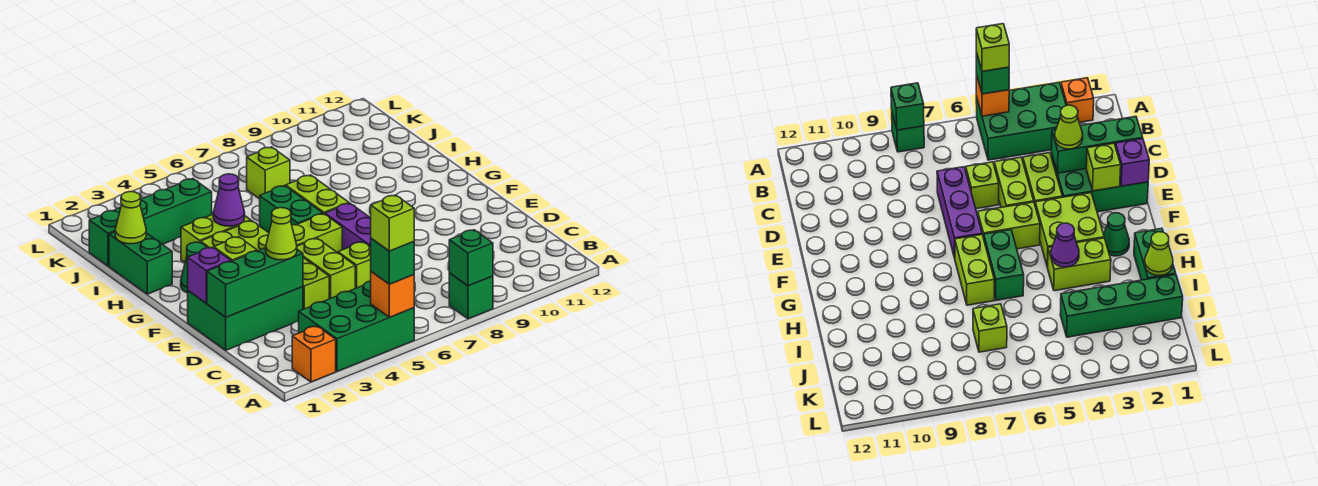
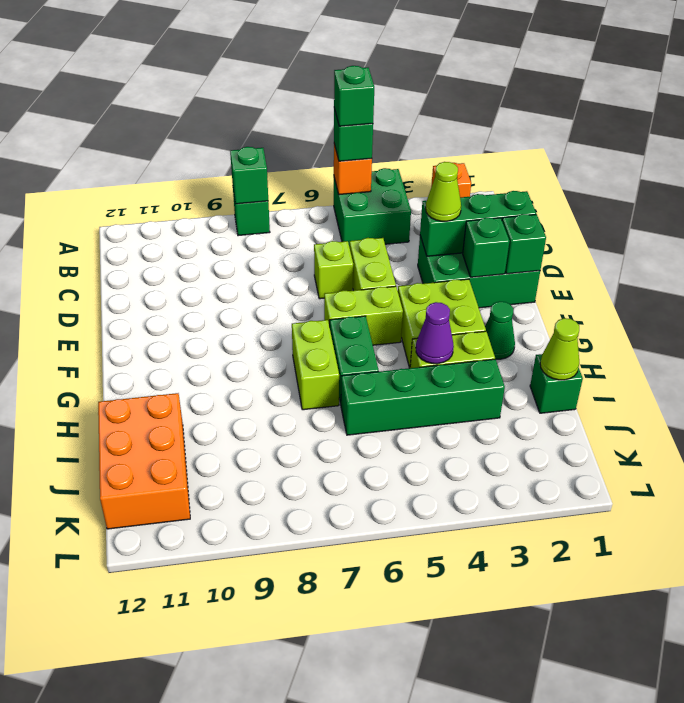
green 2x3 brick [299,281,414,371] -> green 2x2 brick [334,168,411,247]
lime 1x1 brick [371,195,414,251] -> green 1x1 brick [334,66,374,126]
lime 1x2 brick [303,258,329,309] -> none
purple 1x3 brick [325,203,371,250] -> none
purple 1x1 brick [188,247,231,303] -> green 1x1 brick [502,214,546,274]
lime 1x1 brick [214,237,257,261] -> green 1x1 brick [463,218,509,277]
green 1x2 brick [109,232,172,294] -> green 1x1 brick [530,354,583,413]
none -> orange 2x3 brick [98,393,190,529]
green 1x4 brick [89,179,212,266] -> green 1x4 brick moved to [341,359,505,435]
lime 1x1 brick [247,147,290,199] -> none

